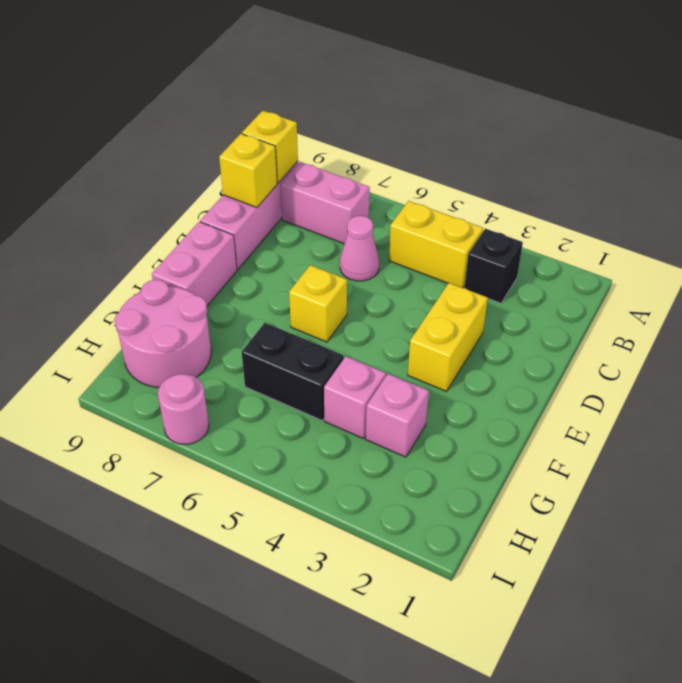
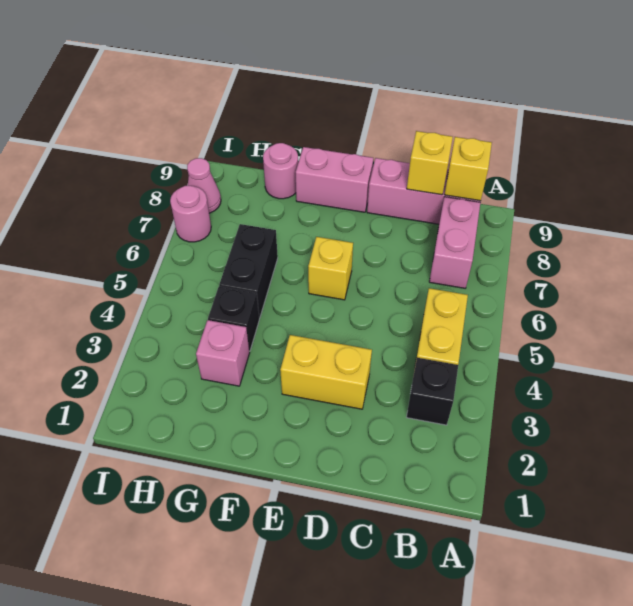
pink 1x1 cone [340,216,379,281] -> pink 1x1 cone moved to [187,158,221,213]
pink 1x1 brick [324,356,386,439] -> black 1x1 brick [208,286,259,351]
pink 2x2 round brick [114,280,211,388] -> pink 1x1 round brick [263,143,298,199]

